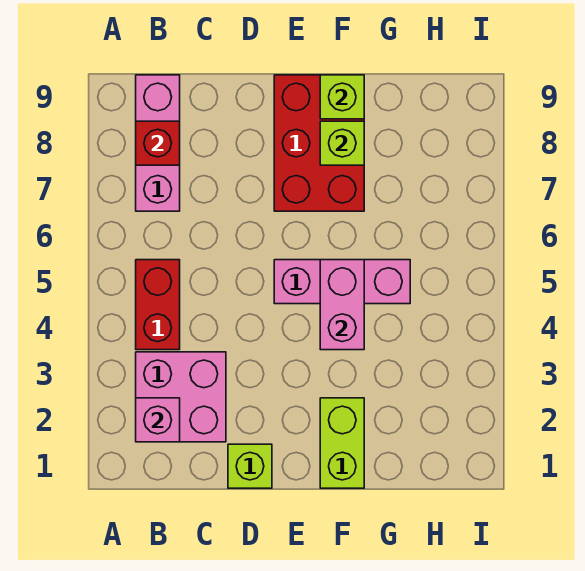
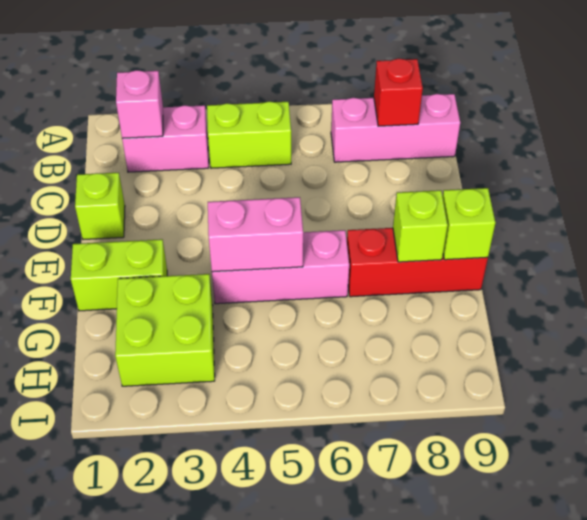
pink 2x2 brick [136,352,226,442] -> pink 1x2 brick [122,105,209,172]
red 1x2 brick [136,260,180,350] -> lime 1x2 brick [207,102,291,168]
pink 1x3 brick [274,260,410,304] -> pink 1x3 brick turned to [212,230,349,304]
red 2x3 brick [274,75,364,211] -> red 1x3 brick [347,228,488,297]
none -> lime 2x2 brick [115,274,215,386]

